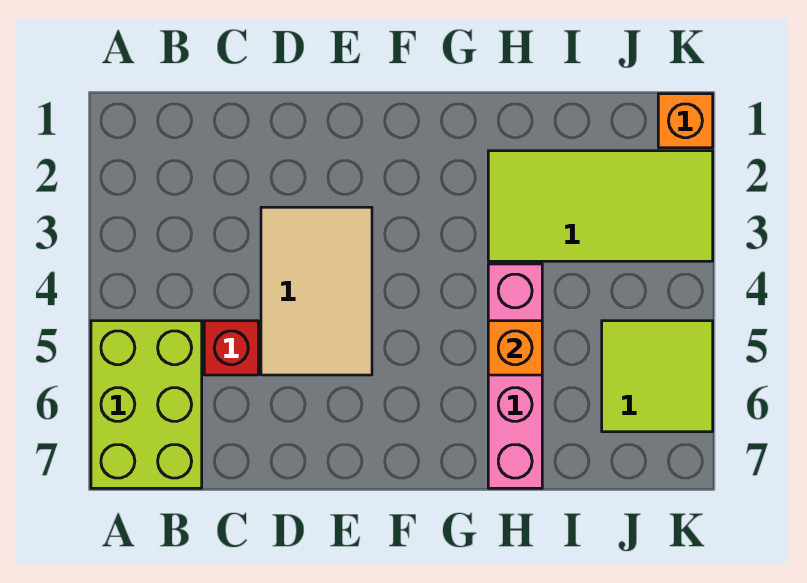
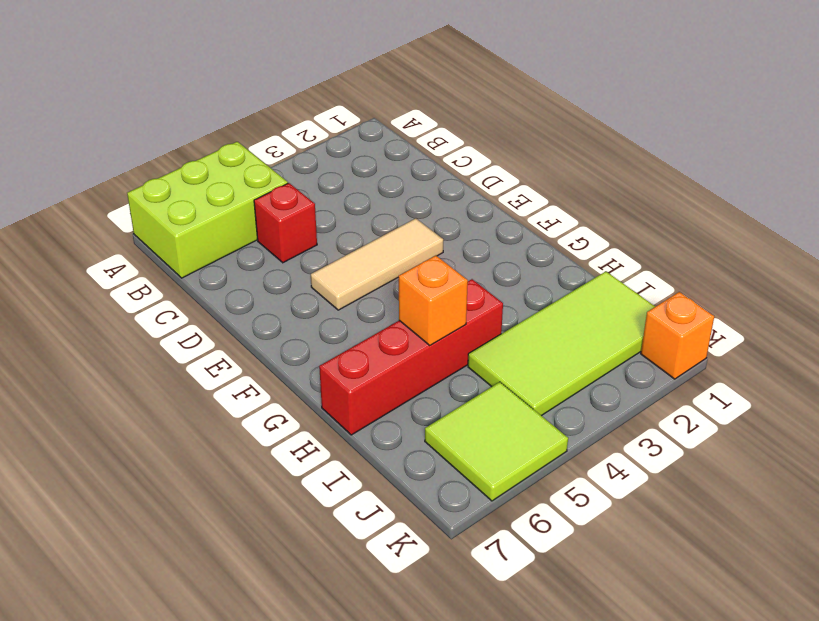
tan 2x3 tile [261,207,372,375] -> tan 1x3 tile [311,218,443,310]
lime 2x4 tile [488,151,713,261] -> lime 2x4 tile turned to [468,272,655,416]
pink 1x4 brick [488,264,542,488] -> red 1x4 brick [319,279,503,435]

